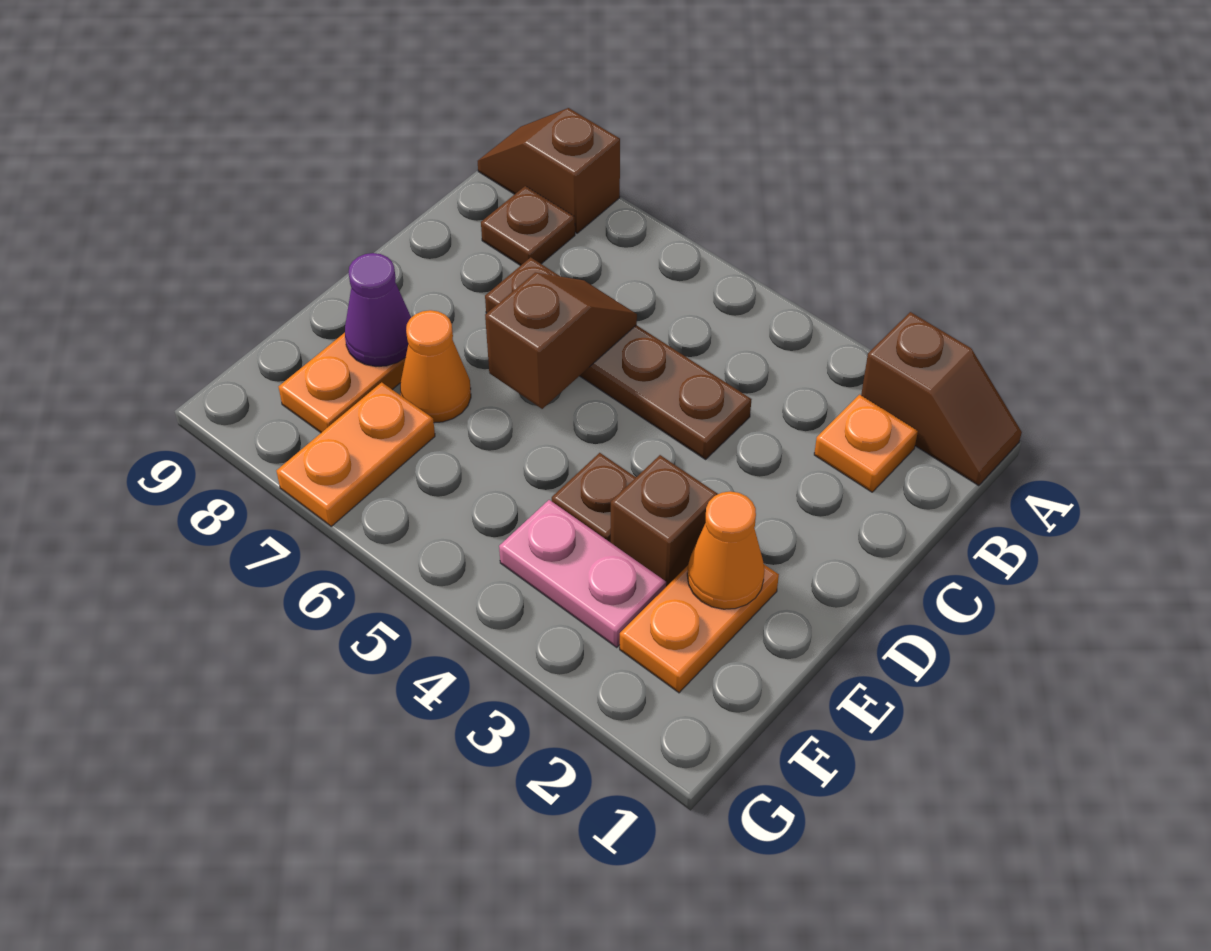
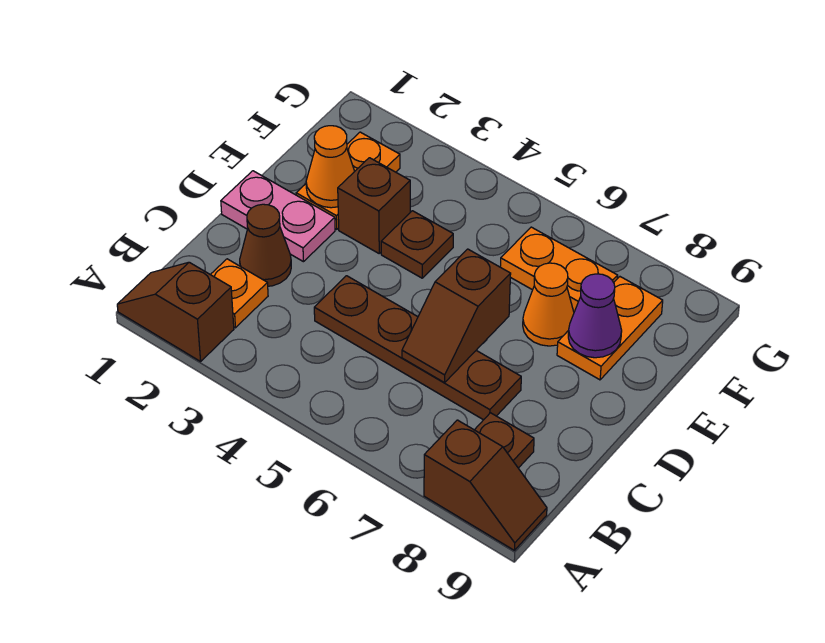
none -> brown 1x1 cone [240,204,291,286]
pink 1x2 plate [499,500,666,647] -> pink 1x2 plate moved to [221,171,335,262]
orange 1x2 plate [276,382,435,526] -> orange 1x2 plate turned to [500,227,618,312]

